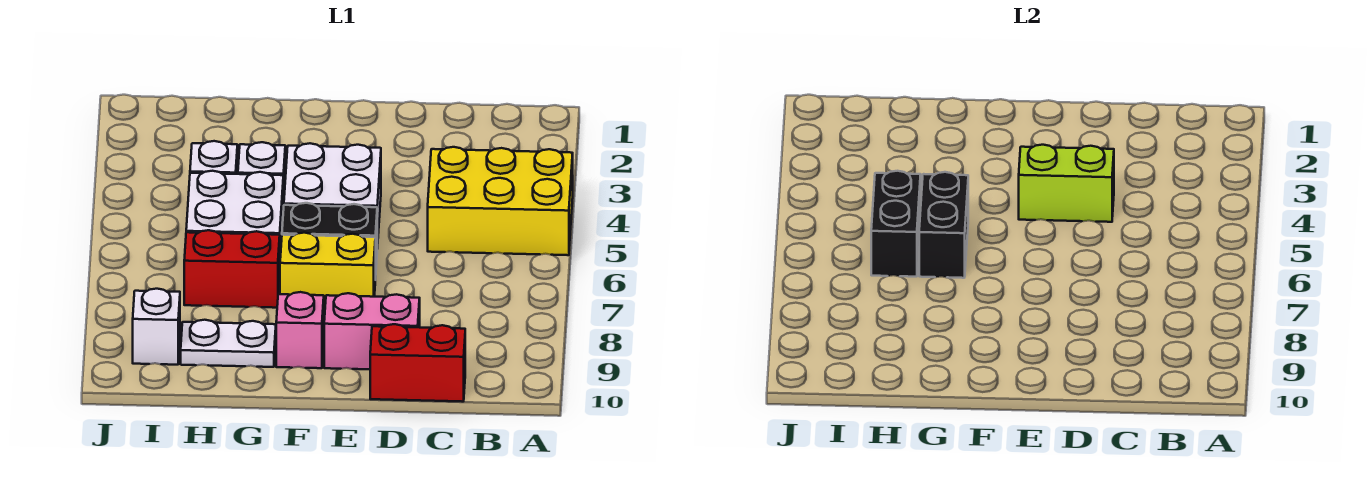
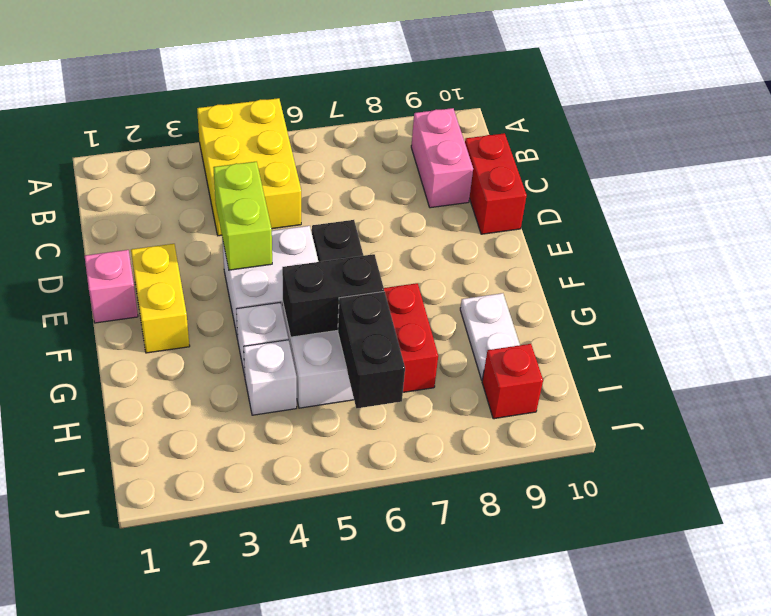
pink 1x2 brick [324,293,420,369] -> pink 1x2 brick moved to [411,108,473,208]
yellow 1x2 brick [280,233,375,309] -> yellow 1x2 brick moved to [131,244,190,353]
pink 1x1 brick [276,292,324,368] -> pink 1x1 brick moved to [85,250,138,323]
black 1x2 brick [871,171,921,277] -> black 1x2 brick turned to [338,292,405,408]
white 1x1 brick [133,289,180,365] -> red 1x1 brick [482,344,543,419]

